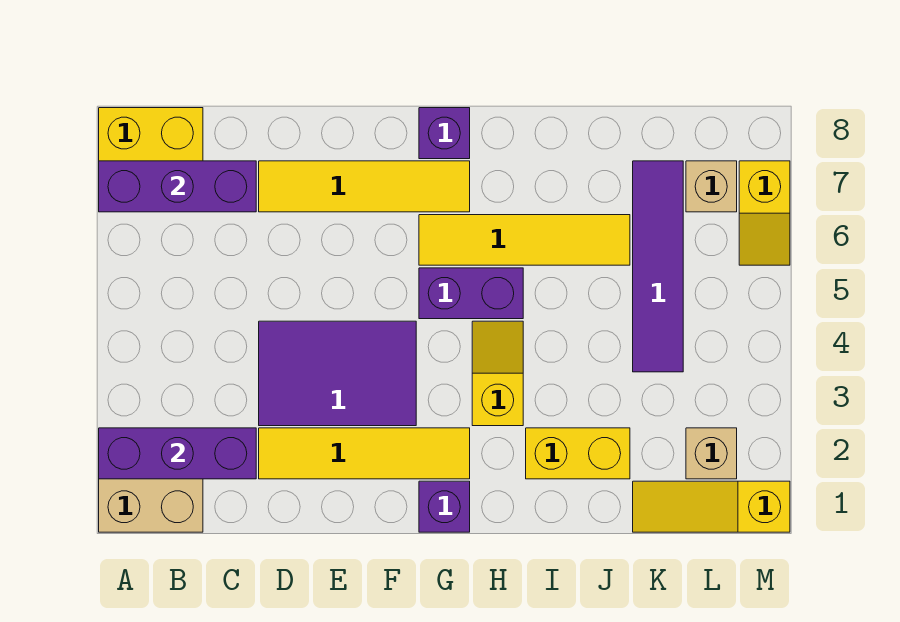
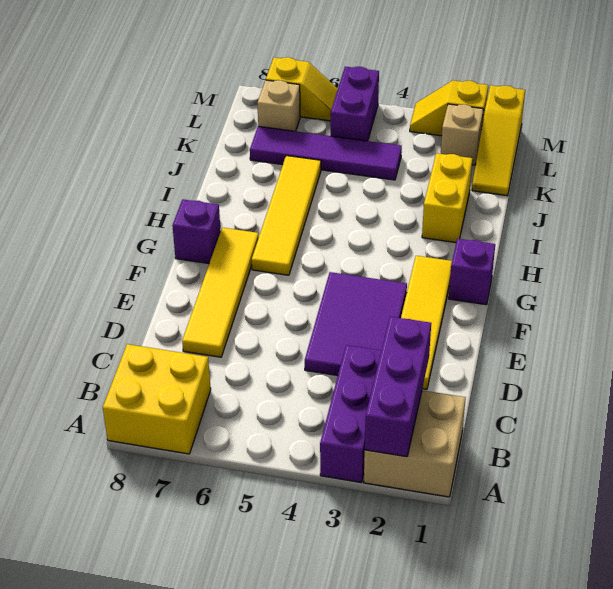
purple 1x3 brick [99,161,256,212] -> purple 1x3 brick moved to [320,345,381,482]
purple 1x2 brick [419,268,523,319] -> purple 1x2 brick moved to [331,67,379,141]
yellow 1x2 slope [472,321,523,426] -> yellow 1x2 slope moved to [410,80,488,136]

